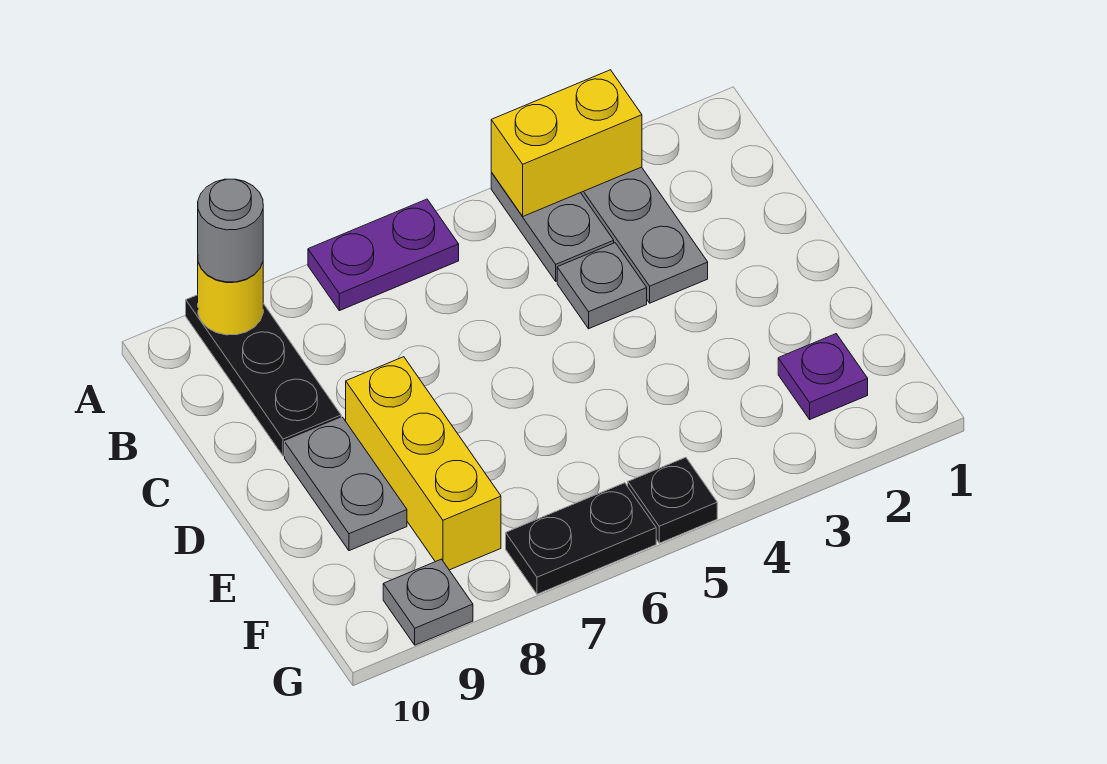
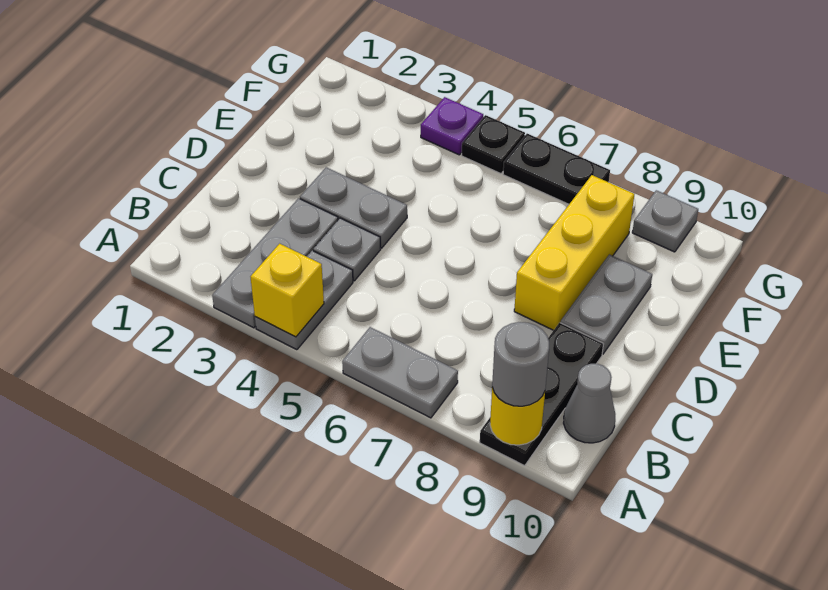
yellow 1x2 brick [491,70,642,216] -> yellow 1x1 brick [251,244,324,337]
purple 1x2 plate [308,199,459,311] -> grey 1x2 plate [342,327,458,418]
none -> grey 1x1 cone [564,364,615,443]
none -> grey 1x2 plate [300,167,407,248]
purple 1x1 plate [778,334,868,419] -> purple 1x1 plate moved to [421,97,483,155]

